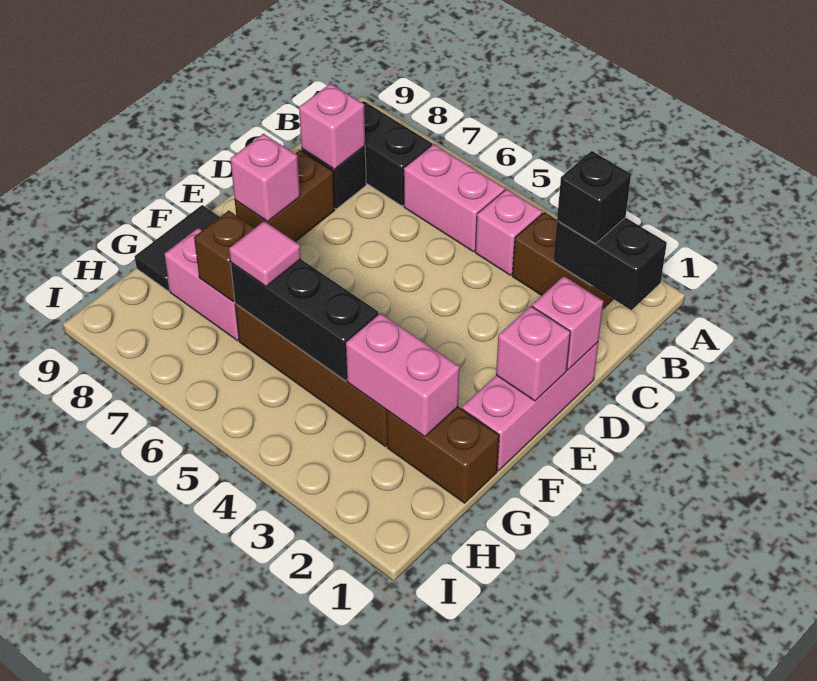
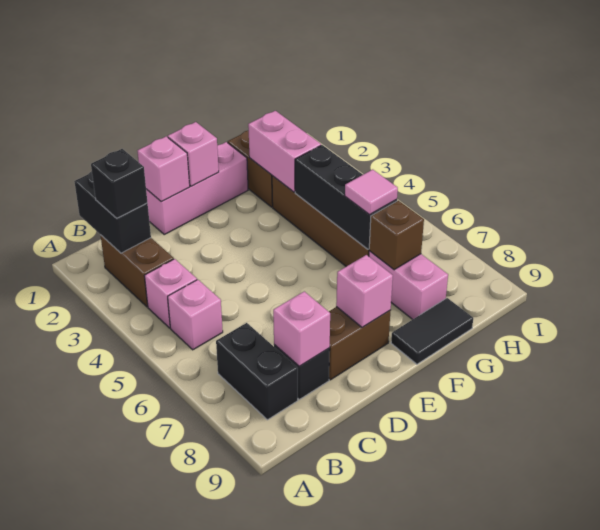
pink 1x2 brick [404,144,505,252] -> pink 1x1 brick [168,280,223,350]

